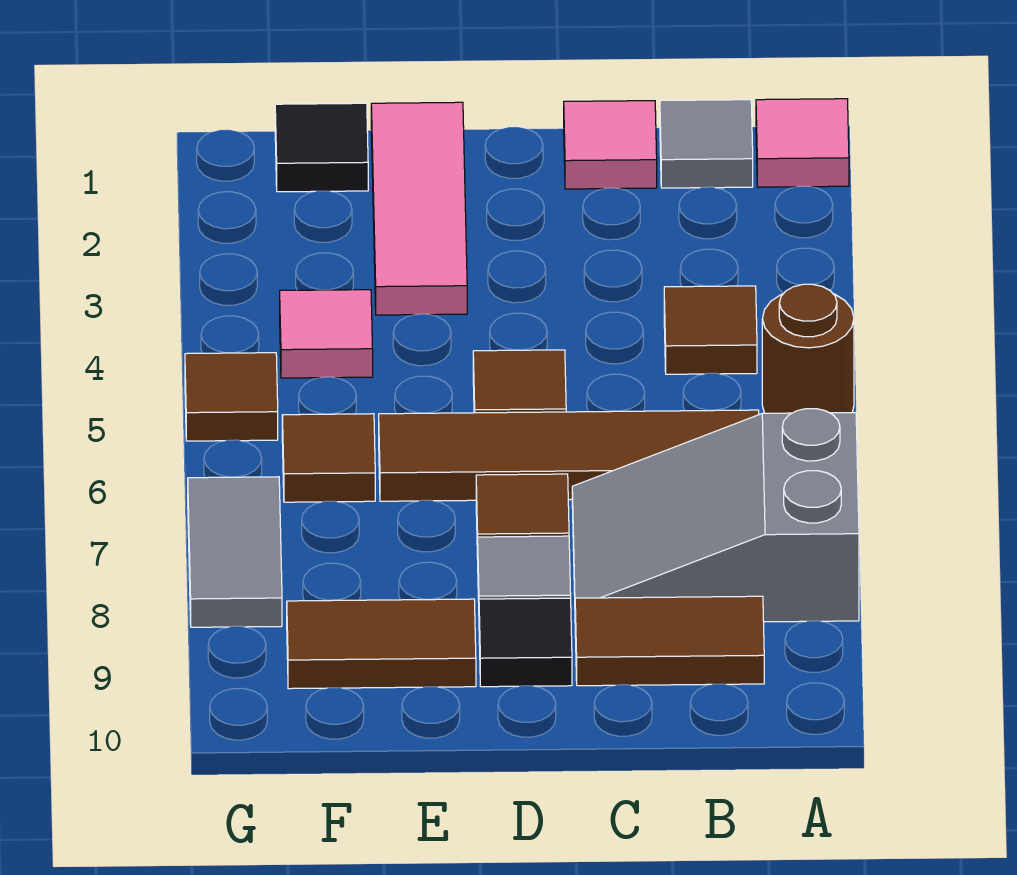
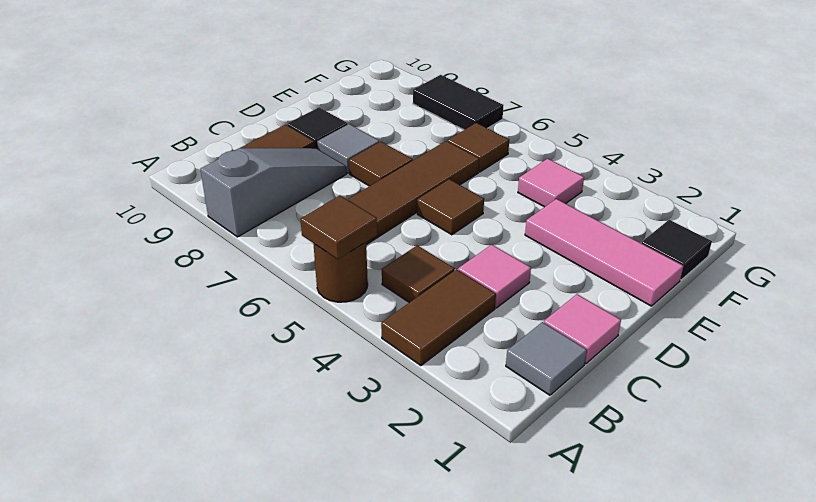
pink 1x1 tile [756,99,849,187] -> pink 1x1 tile moved to [458,245,531,308]
grey 2x3 slope [572,409,859,622] -> grey 1x3 slope [200,148,346,237]
brown 1x2 tile [287,599,476,689] -> brown 1x2 tile moved to [381,269,496,366]
brown 1x1 tile [185,353,278,441] -> brown 1x1 tile moved to [300,196,377,259]
grey 1x2 tile [188,477,282,627] -> black 1x2 tile [413,75,504,130]

